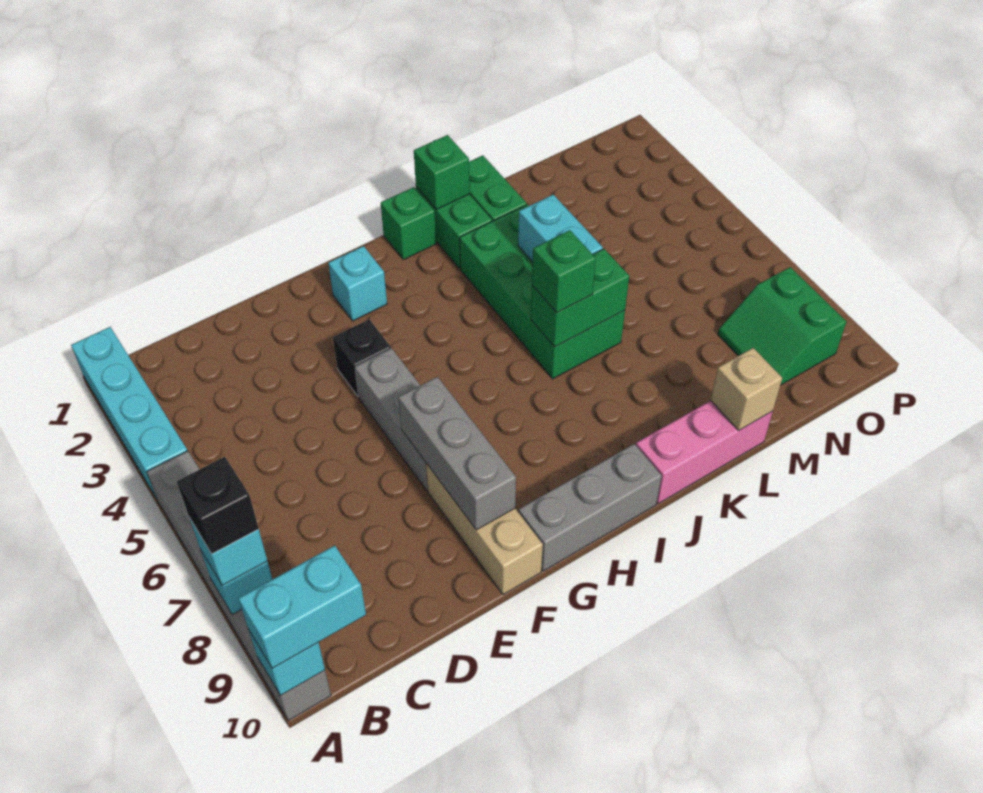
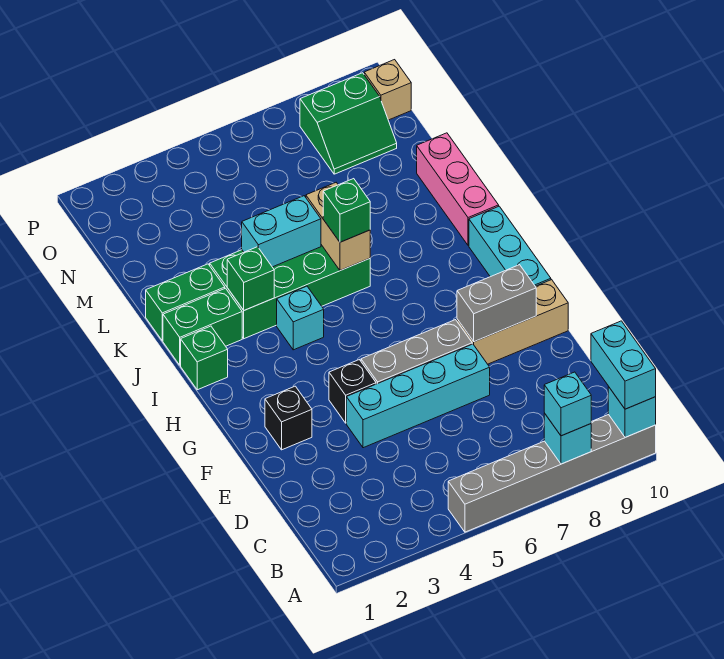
cyan 1x4 brick [71,327,187,499] -> cyan 1x4 brick moved to [346,344,490,448]
black 1x1 brick [177,457,259,554] -> black 1x1 brick moved to [265,386,312,450]
grey 1x3 brick [398,377,516,530] -> grey 1x2 brick [457,265,536,342]
cyan 1x1 brick [328,246,387,321] -> cyan 1x1 brick moved to [277,286,324,350]
grey 1x3 brick [518,444,662,571] -> cyan 1x3 brick [469,206,551,286]
green 1x1 brick [414,135,470,209] -> green 1x1 brick moved to [227,247,274,310]
green 1x2 brick [531,249,629,347] -> tan 1x2 brick [306,183,370,271]
tan 1x1 brick [711,348,782,431] -> tan 1x1 brick moved to [364,60,411,120]

